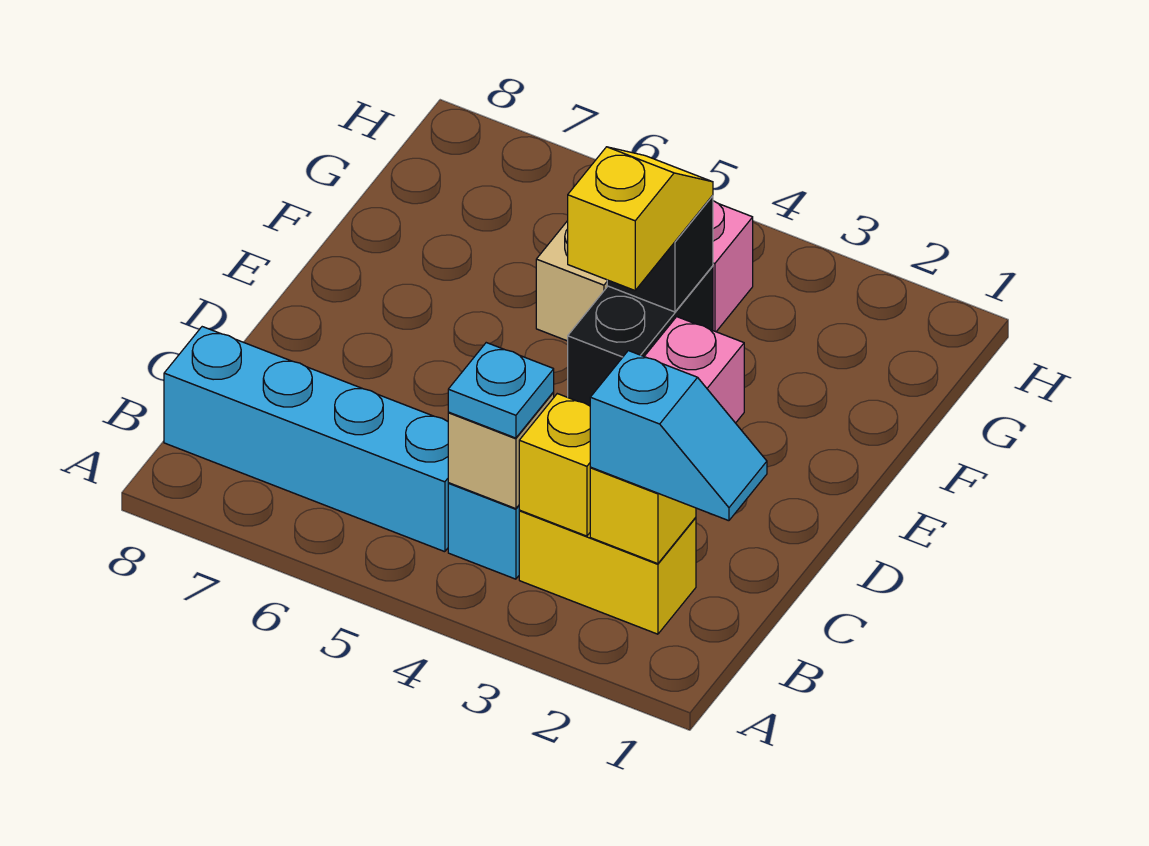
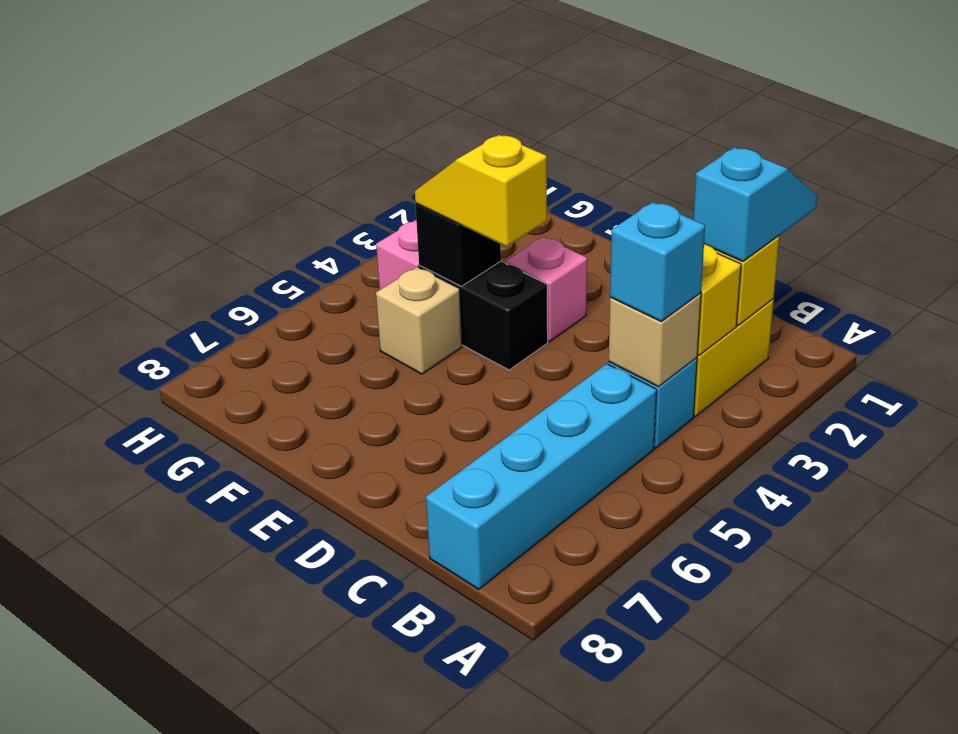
cyan 1x1 plate [448,343,554,438] -> cyan 1x1 brick [610,202,705,321]

